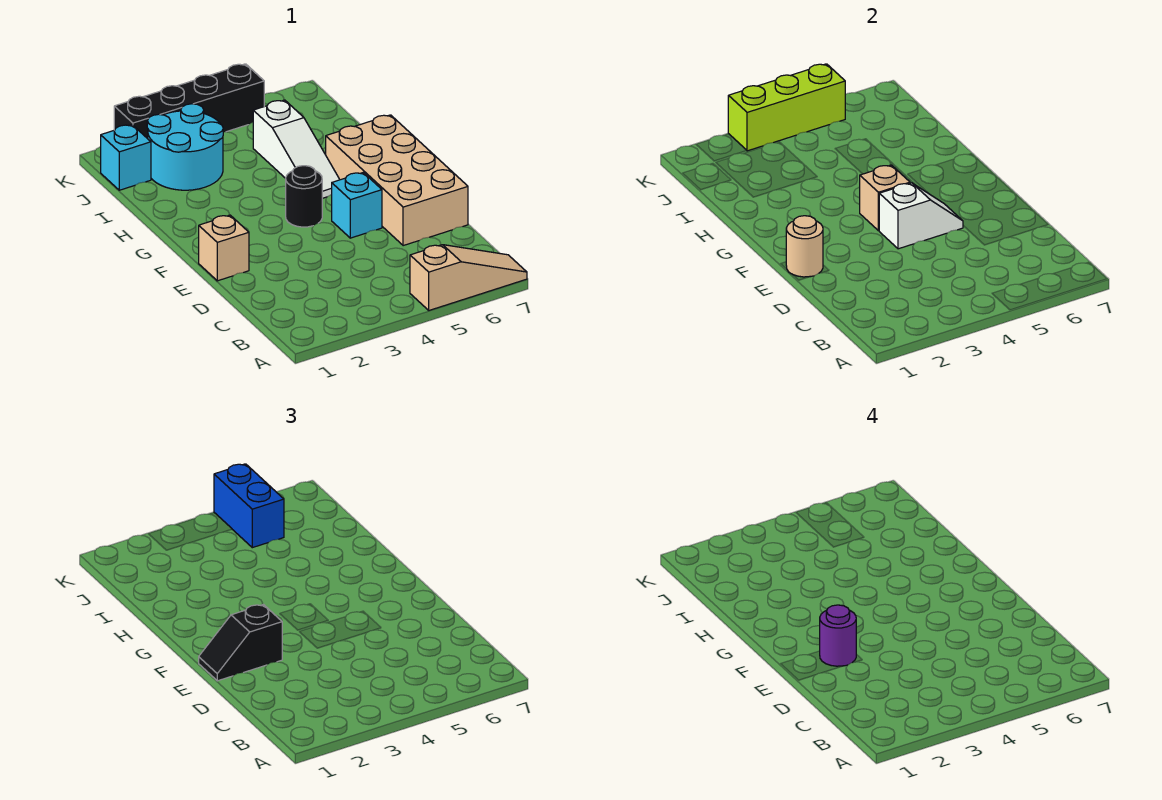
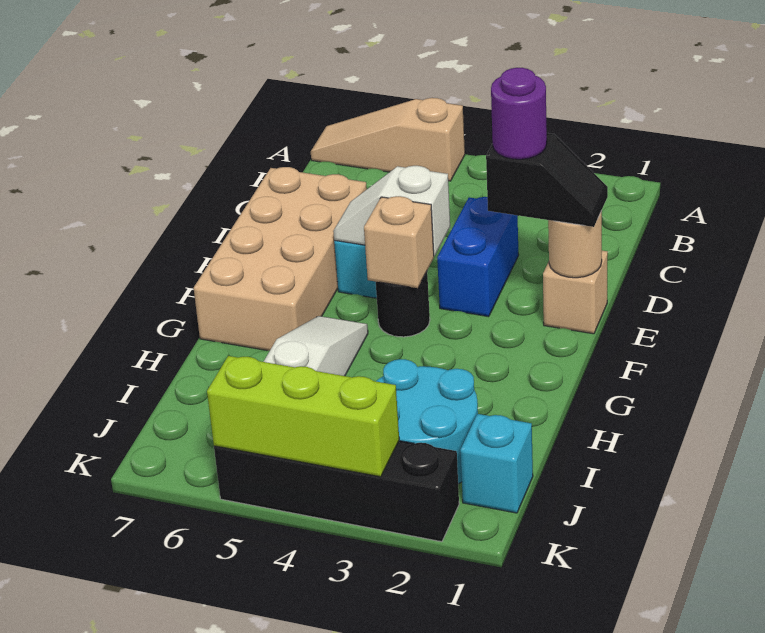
blue 1x2 brick [214,464,284,548] -> blue 1x2 brick moved to [437,197,519,317]

